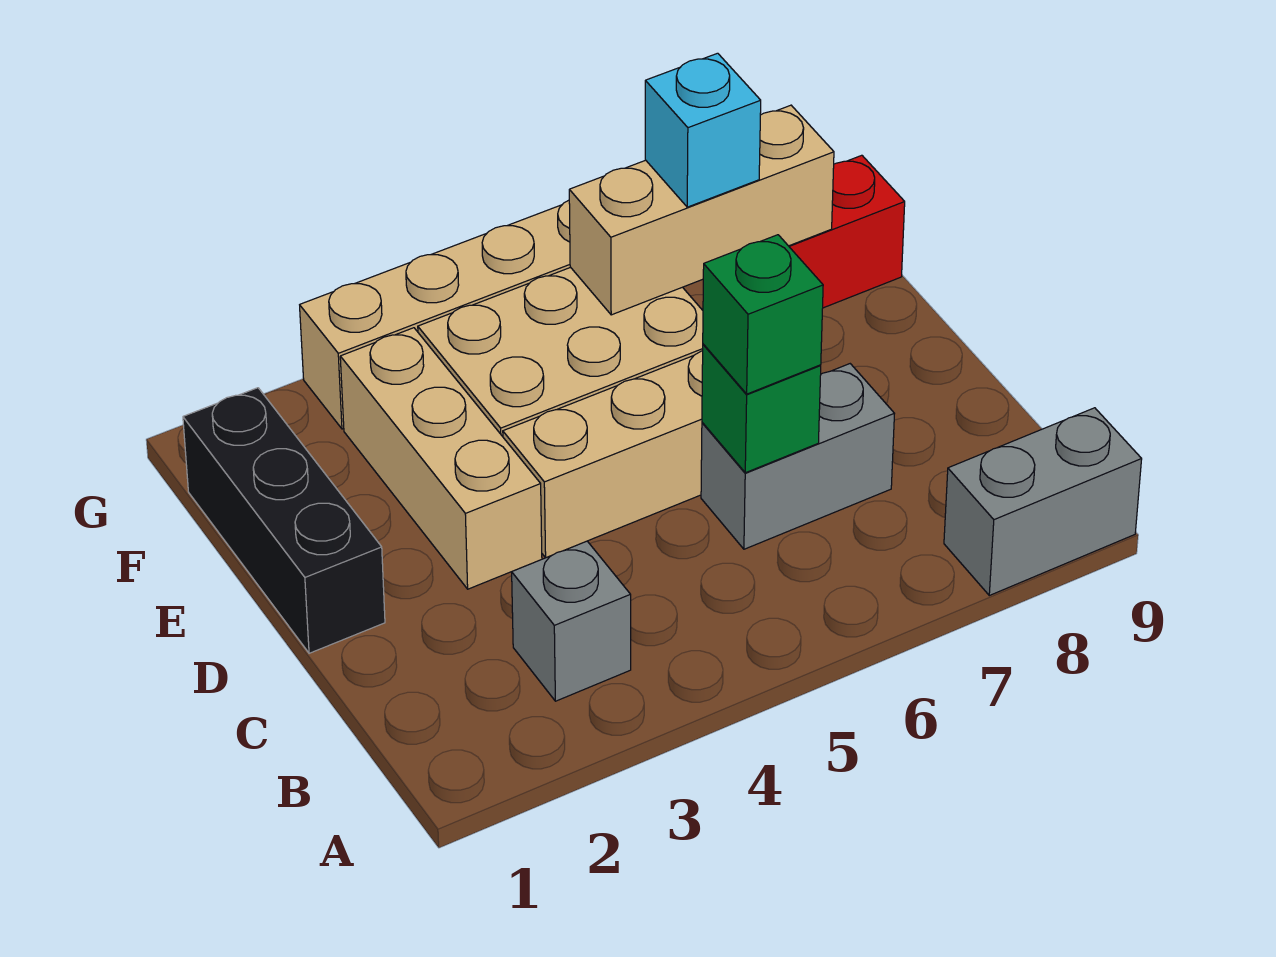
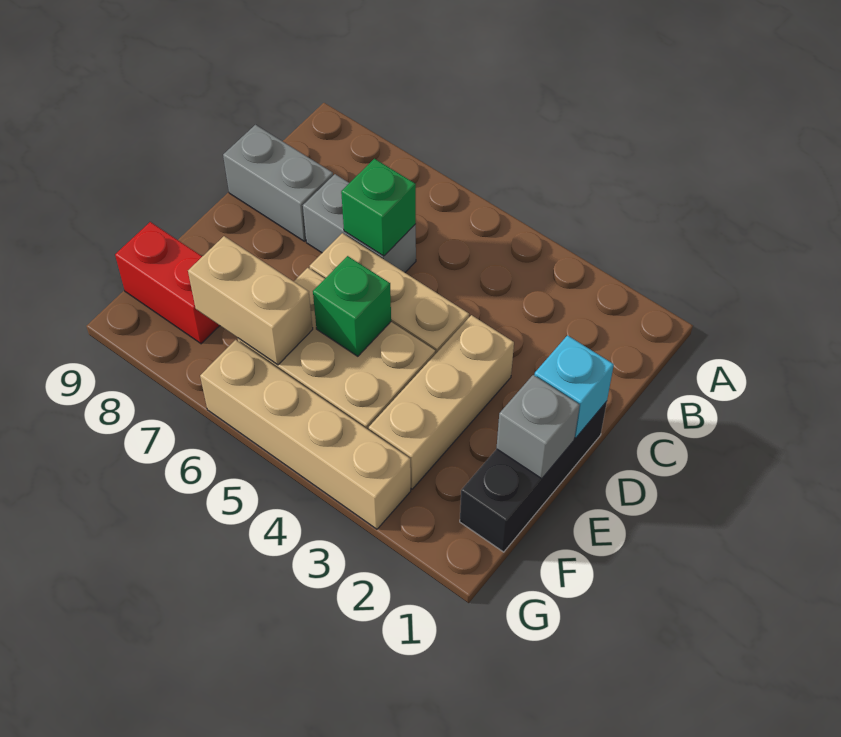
grey 1x2 brick [944,408,1142,595] -> grey 1x2 brick moved to [223,125,333,241]
grey 1x1 brick [512,541,631,701] -> grey 1x1 brick moved to [497,375,580,479]
green 1x1 brick [703,235,823,394] -> green 1x1 brick moved to [313,256,391,356]
tan 1x3 brick [569,105,834,315] -> tan 1x2 brick [188,236,313,365]
cyan 1x1 brick [645,53,761,207] -> cyan 1x1 brick moved to [534,335,614,438]

